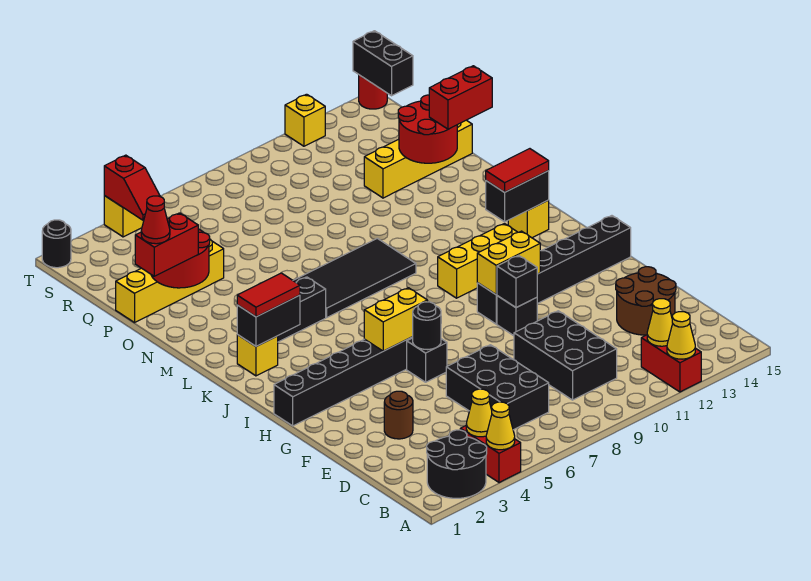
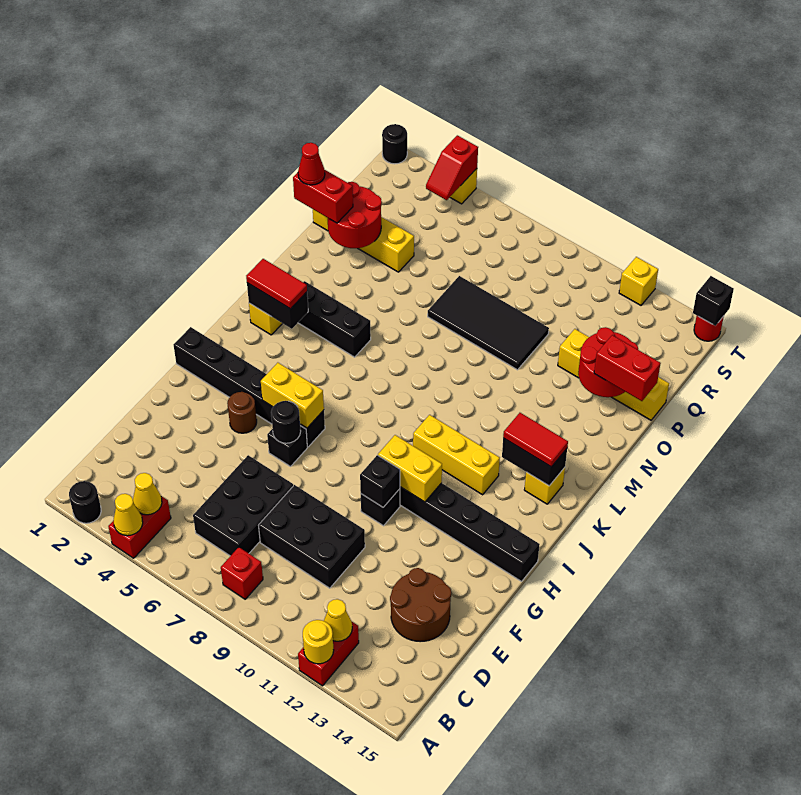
black 2x2 round brick [427,430,487,498] -> black 1x1 round brick [69,481,101,523]
yellow 1x1 cone [667,312,695,359] -> yellow 1x1 round brick [303,620,334,664]
none -> red 1x1 brick [221,547,263,599]
black 2x3 brick [514,311,617,400] -> black 2x3 brick turned to [258,485,365,588]
brown 1x1 round brick [384,391,413,439] -> brown 1x1 round brick moved to [227,392,257,433]
black 2x4 tile [293,238,416,318] -> black 2x4 tile moved to [428,276,549,370]
black 1x2 brick [353,31,413,96] -> black 1x1 brick [693,276,734,326]

